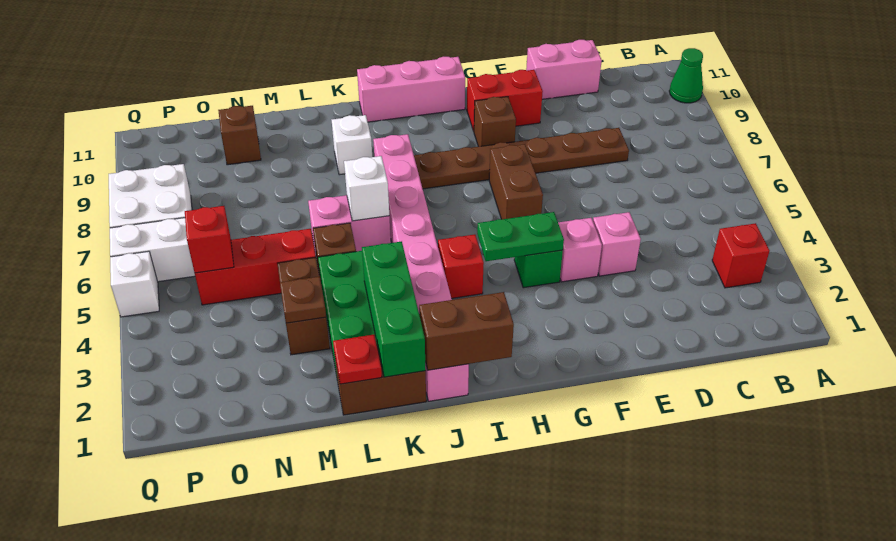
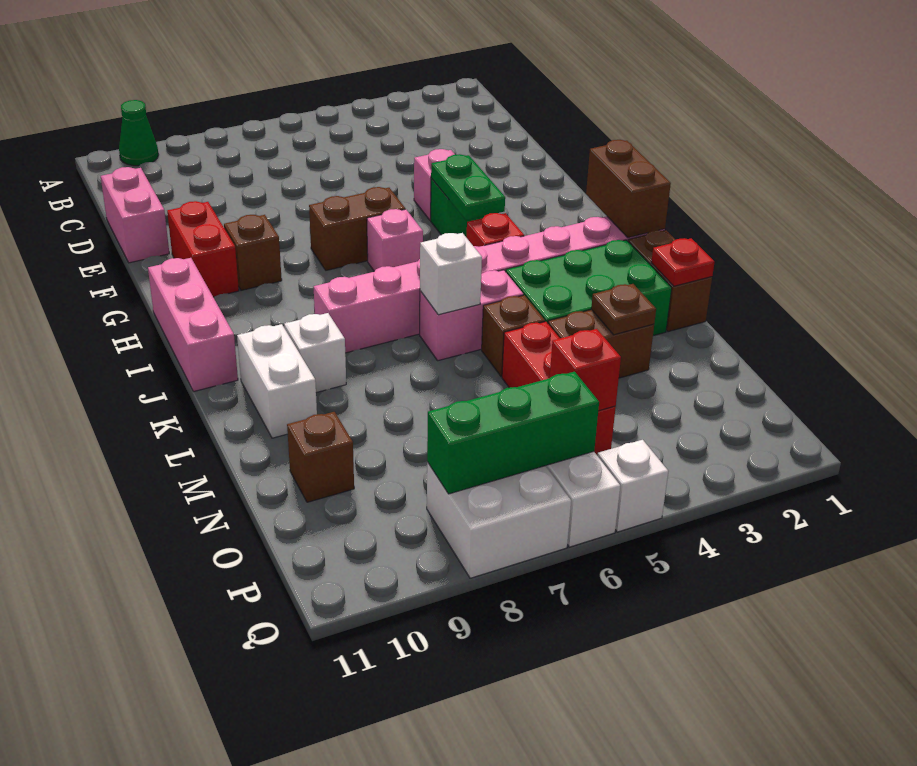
red 1x1 brick [712,223,769,288] -> none
brown 1x6 plate [414,128,629,189] -> none
pink 1x1 brick [593,212,641,276] -> pink 1x1 brick moved to [367,209,423,271]
green 1x3 brick [362,241,426,377] -> green 1x3 brick moved to [427,372,599,494]
pink 1x2 brick [308,195,391,253] -> pink 1x2 brick turned to [420,270,523,361]
none -> white 1x2 brick [237,324,317,438]

